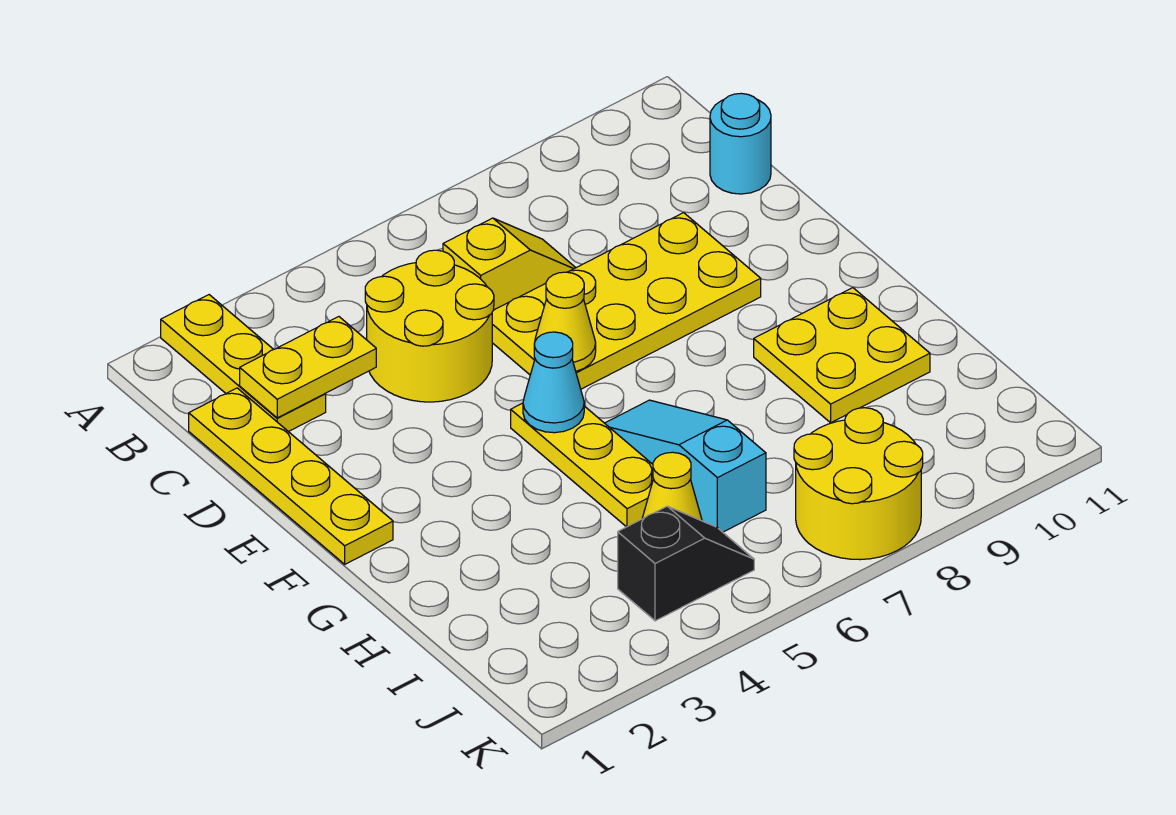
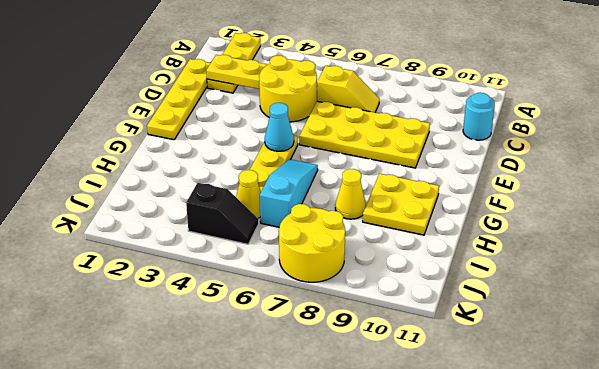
yellow 1x1 cone [534,272,596,371] -> yellow 1x1 cone moved to [335,169,366,219]

